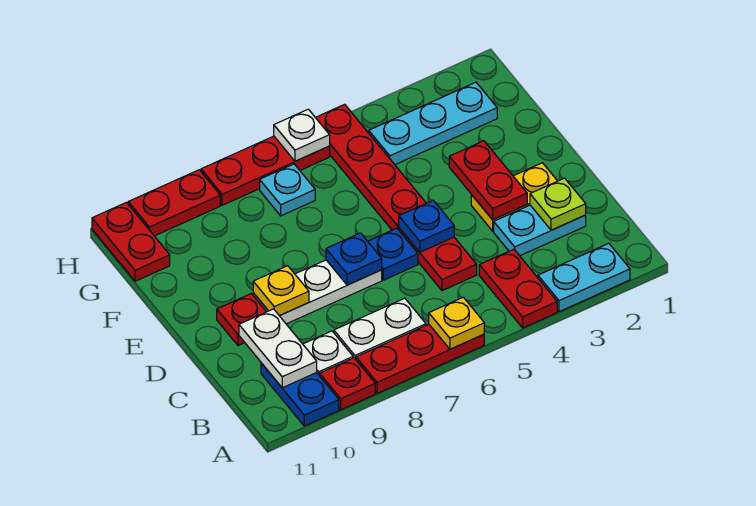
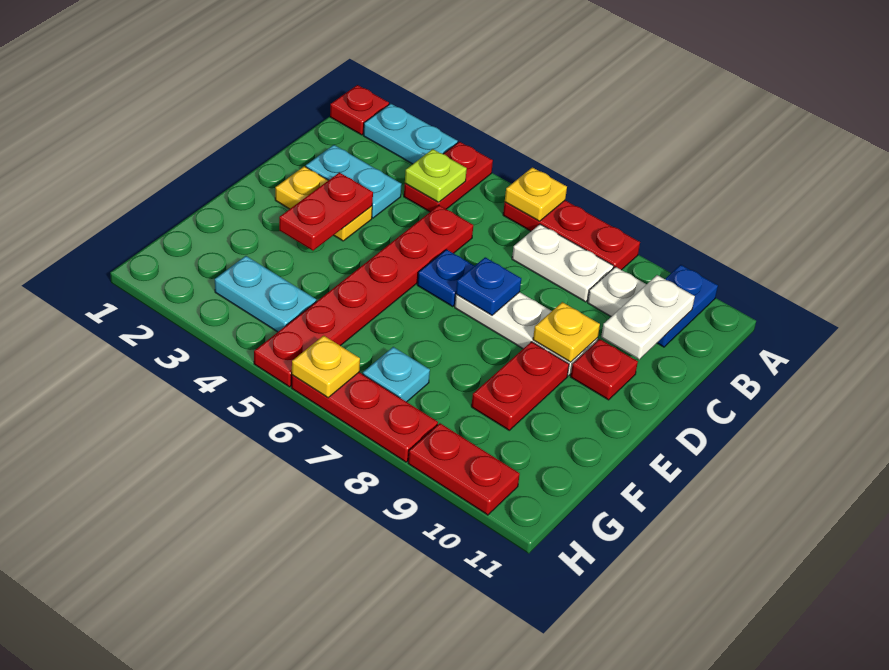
red 1x1 plate [320,358,375,410] -> red 1x1 plate moved to [330,85,389,135]
lime 1x1 plate [530,178,586,230] -> lime 1x1 plate moved to [405,149,467,203]
blue 1x1 plate [399,200,454,252] -> none
cyan 1x3 plate [369,82,497,165] -> cyan 1x2 plate [215,256,316,332]
red 1x2 plate [92,202,170,281] -> red 1x2 plate moved to [471,342,569,430]
white 1x1 plate [274,109,330,161] -> yellow 1x1 plate [292,336,360,398]

